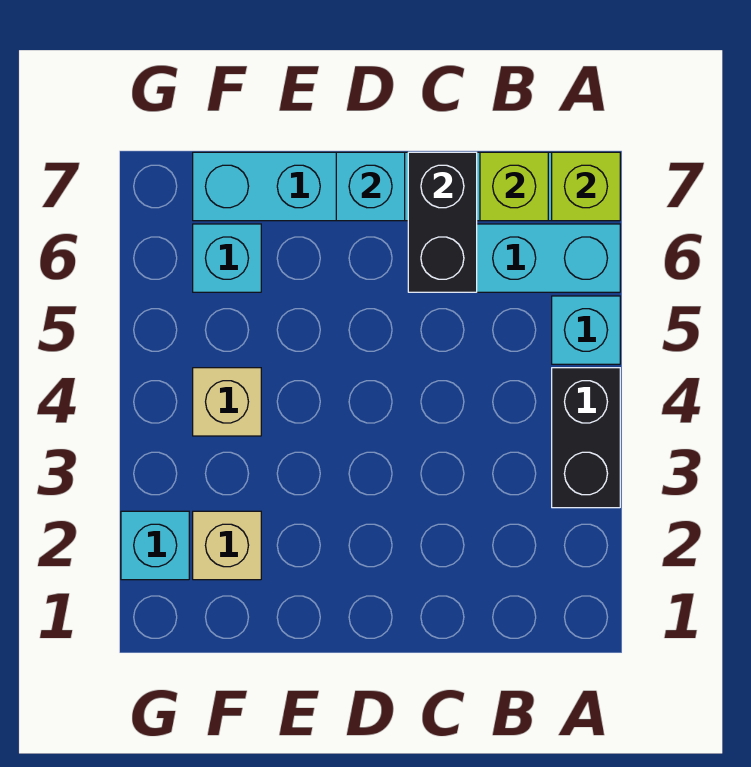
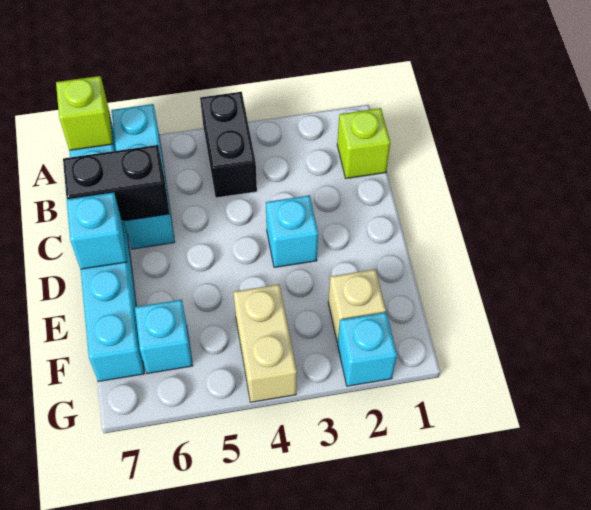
black 1x2 brick [552,368,620,508] -> black 1x2 brick turned to [200,92,257,198]
cyan 1x1 brick [552,296,620,364] -> cyan 1x1 brick moved to [266,195,318,267]
lime 1x1 brick [480,152,548,221] -> lime 1x1 brick moved to [337,108,390,178]
tan 1x1 brick [193,368,261,436] -> tan 1x2 brick [233,284,297,402]

